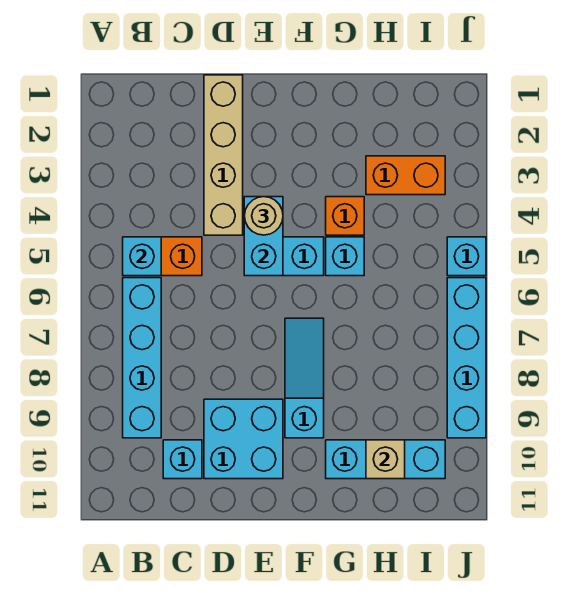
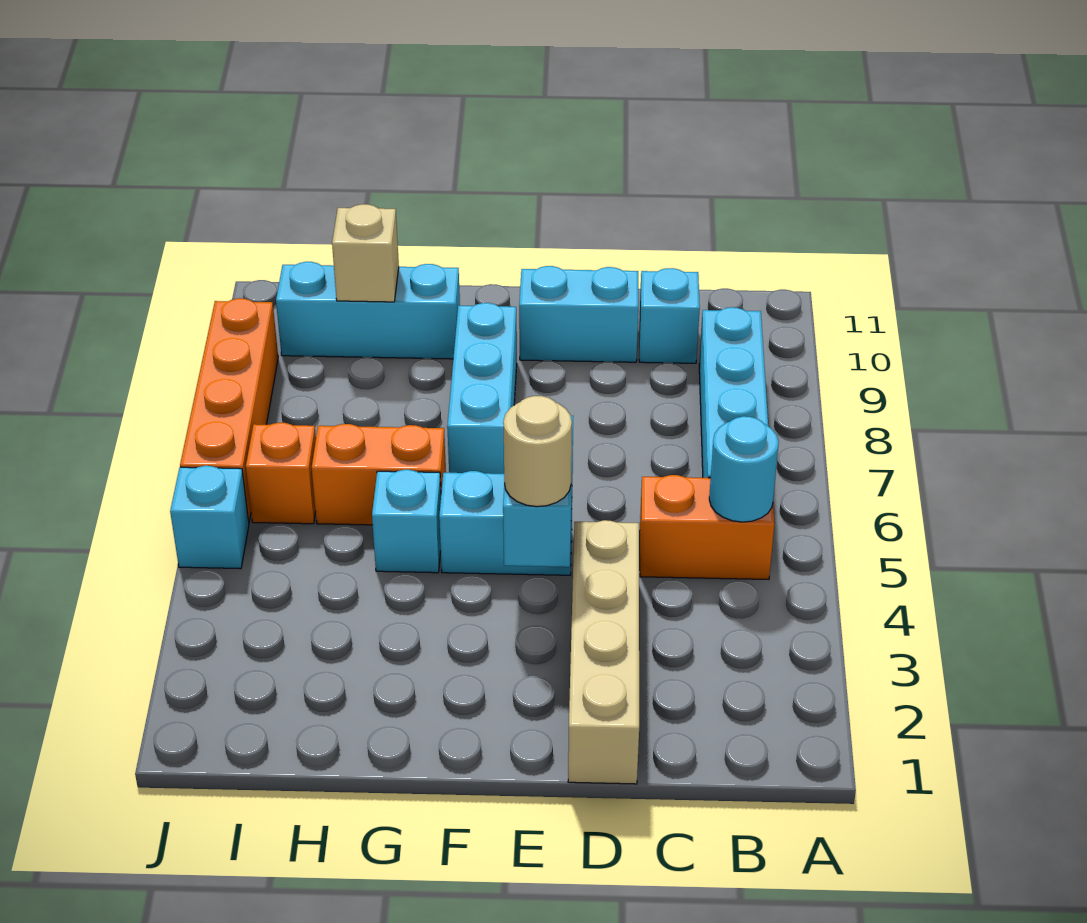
cyan 1x1 brick [123,237,161,276] -> cyan 1x1 round brick [709,416,779,522]
cyan 2x2 brick [204,399,283,479] -> cyan 1x2 brick [519,266,638,362]
cyan 1x3 slope [285,318,324,438] -> cyan 1x3 brick [447,303,517,474]
orange 1x1 brick [326,197,364,235] -> orange 1x1 brick moved to [246,423,316,524]
orange 1x2 brick [366,156,445,195] -> orange 1x2 brick moved to [312,424,446,525]
cyan 1x4 brick [447,278,486,438] -> orange 1x4 brick [180,298,278,521]

